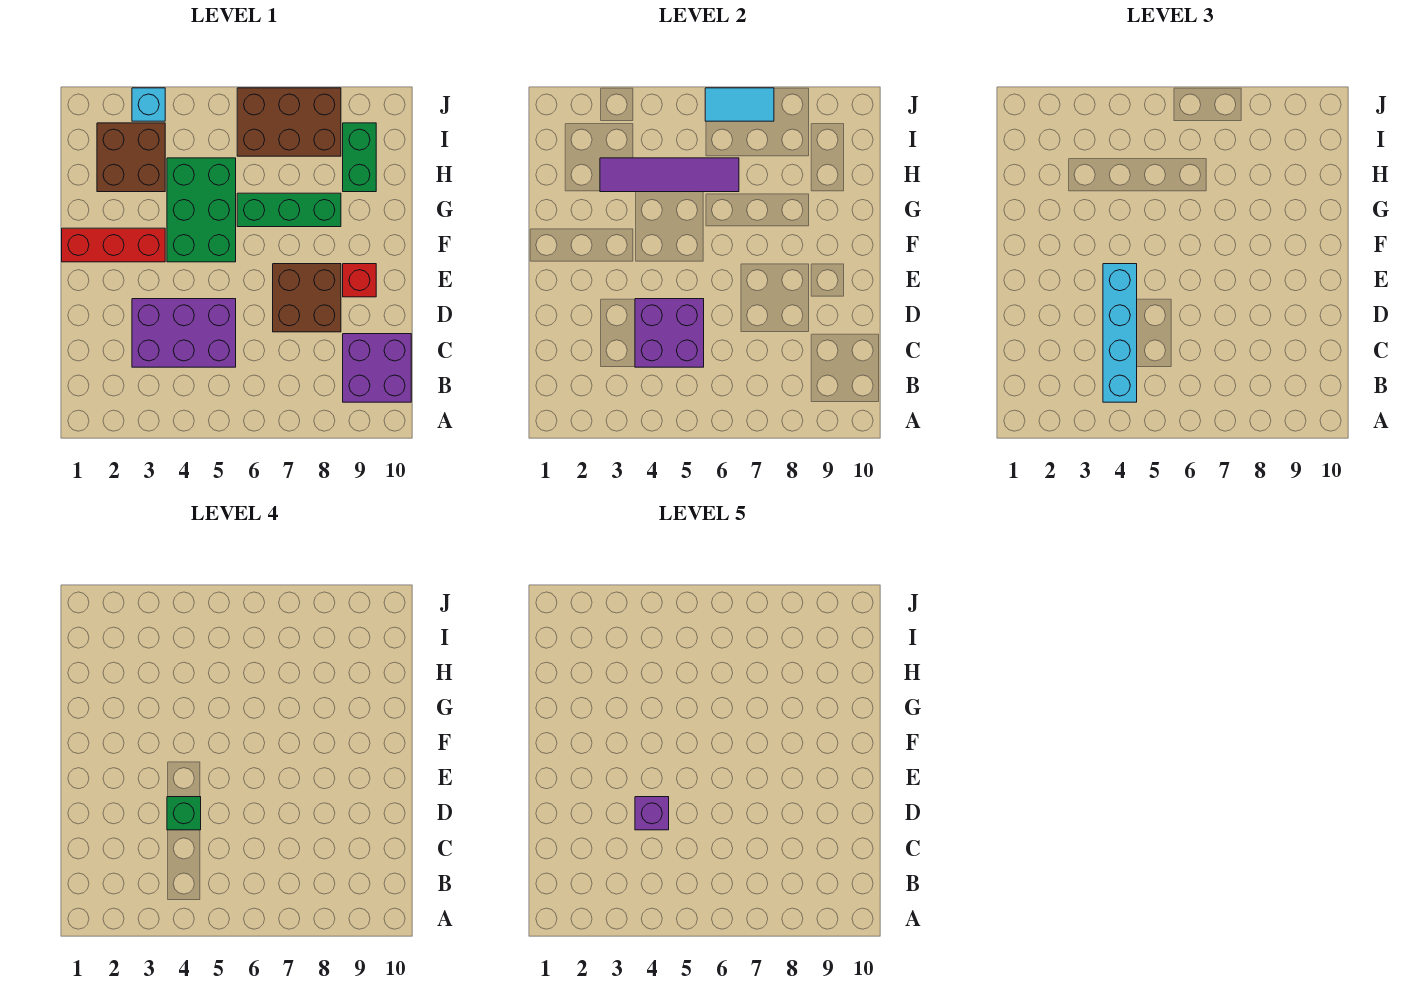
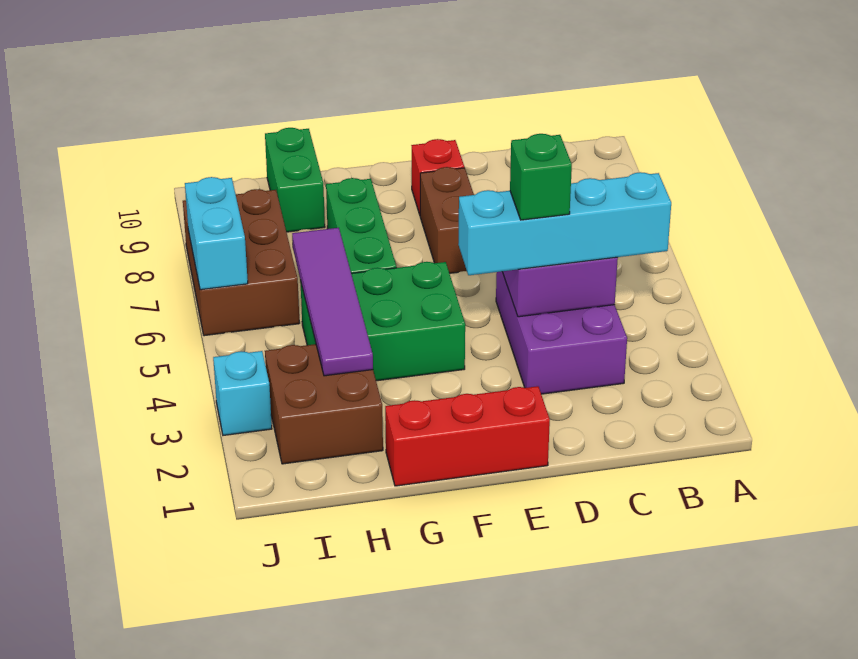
purple 2x2 brick [343,334,411,402] -> none
purple 1x1 brick [635,797,669,830] -> none
brown 2x2 brick [273,264,341,332] -> brown 1x2 brick [420,167,474,273]
red 1x3 brick [62,228,165,262] -> red 1x3 brick turned to [385,386,550,486]
green 1x2 brick [343,123,376,192] -> green 1x2 brick turned to [265,128,325,232]
cyan 1x2 tile [705,88,774,121] -> cyan 1x2 brick [185,177,248,290]

